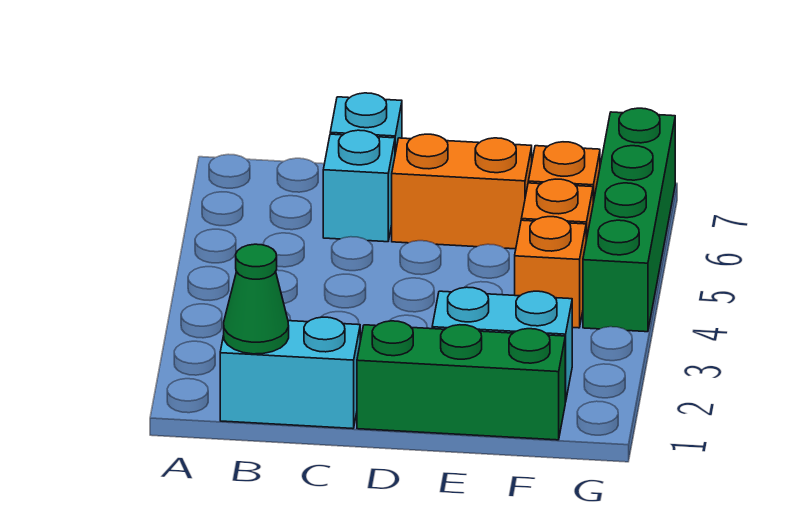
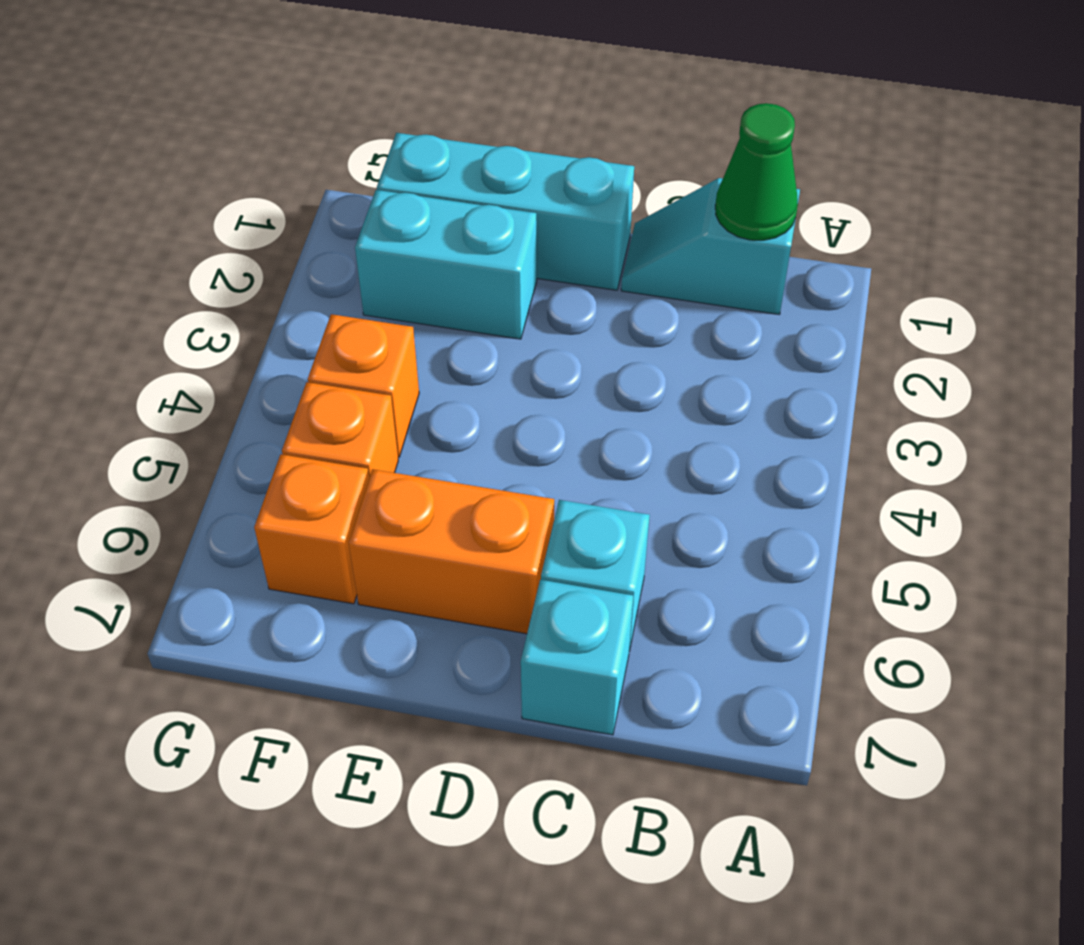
cyan 1x2 brick [220,317,360,429] -> cyan 1x2 slope [621,178,800,315]
green 1x3 brick [357,321,565,440] -> cyan 1x3 brick [377,133,634,290]
green 1x4 brick [583,108,675,332] -> none

